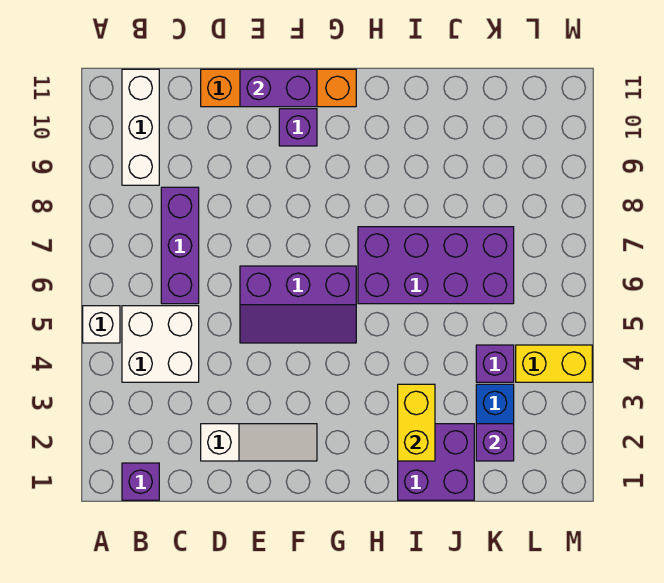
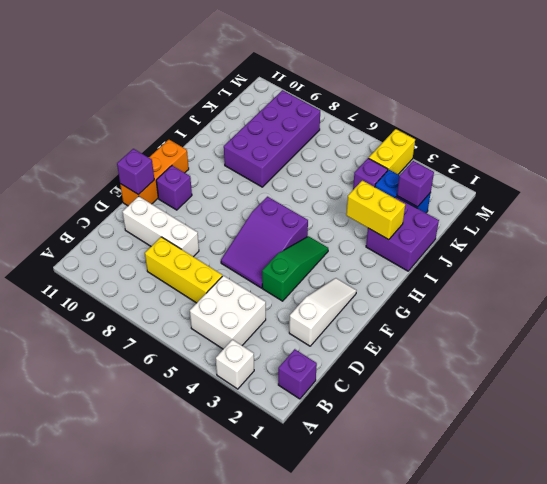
white 1x1 brick [83,306,120,343] -> white 1x1 brick moved to [216,339,254,389]
white 1x3 brick [122,69,159,185] -> white 1x3 brick moved to [122,196,199,257]
purple 1x3 brick [161,187,199,304] -> yellow 1x3 brick [145,237,222,303]
orange 1x4 brick [201,69,356,107] -> orange 1x3 brick [120,140,189,206]
none -> green 1x3 slope [262,236,328,301]
purple 2x3 slope [240,266,356,343] -> purple 2x3 slope turned to [221,197,308,288]
purple 1x2 brick [240,69,317,107] -> purple 1x1 brick [117,149,154,195]
purple 2x4 brick [358,227,514,304] -> purple 2x4 brick moved to [224,90,320,187]

